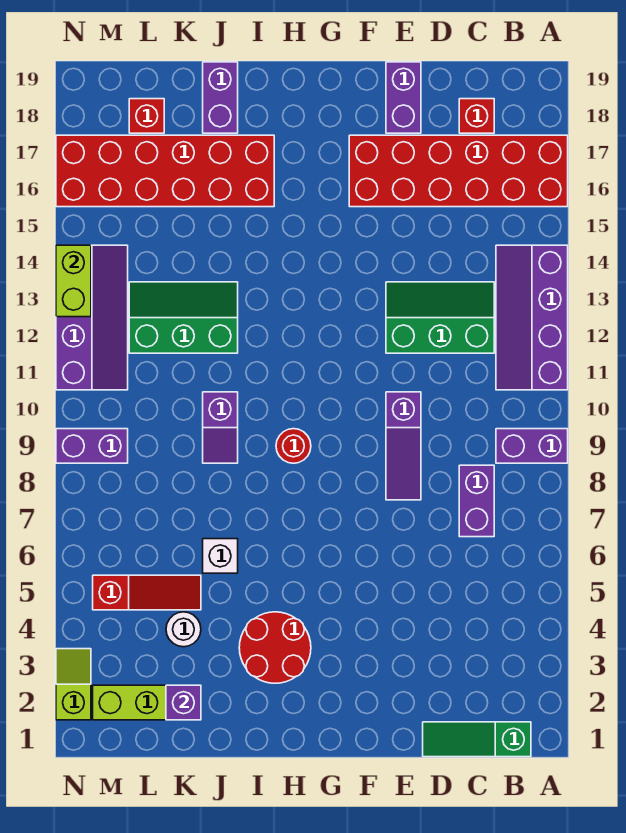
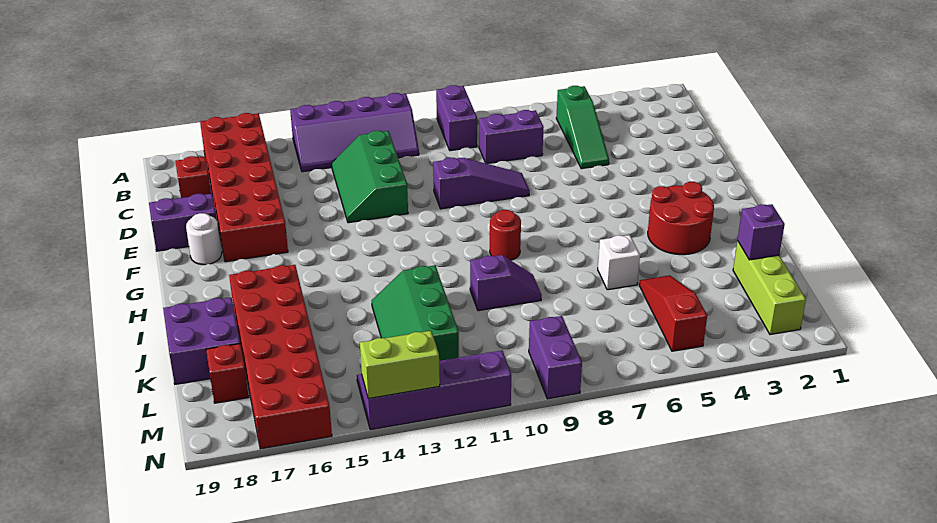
green 1x3 slope [423,722,531,757] -> green 1x3 slope moved to [556,86,609,169]
purple 1x2 brick [203,62,238,133] -> purple 2x2 brick [163,297,240,384]
white 1x1 round brick [166,612,201,647] -> white 1x1 round brick moved to [186,213,222,265]
lime 1x2 slope [56,649,91,720] -> none

